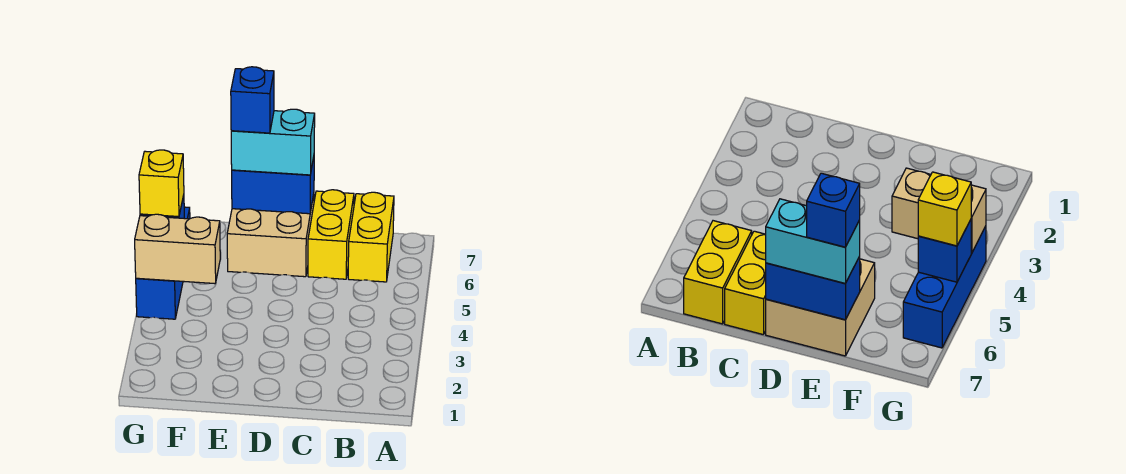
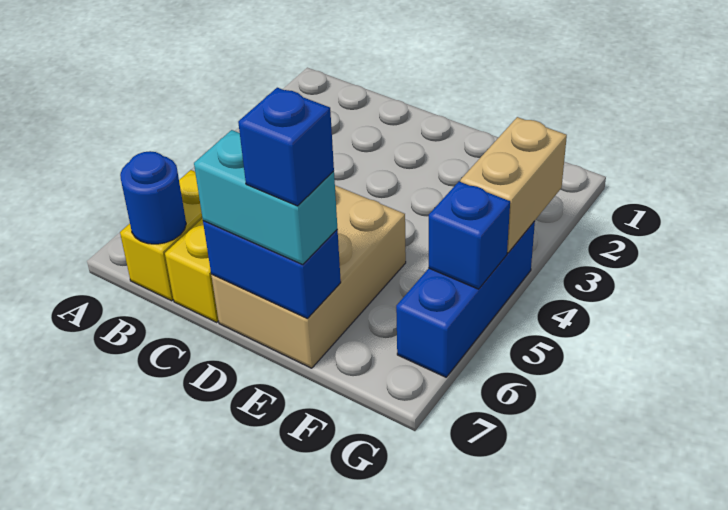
none -> blue 1x1 round brick [120,151,186,244]
tan 2x2 brick [227,194,314,277] -> tan 2x3 brick [211,185,406,368]
tan 1x2 brick [135,214,220,284] -> tan 1x2 brick turned to [460,117,567,253]
yellow 1x1 brick [139,150,184,217] -> none

